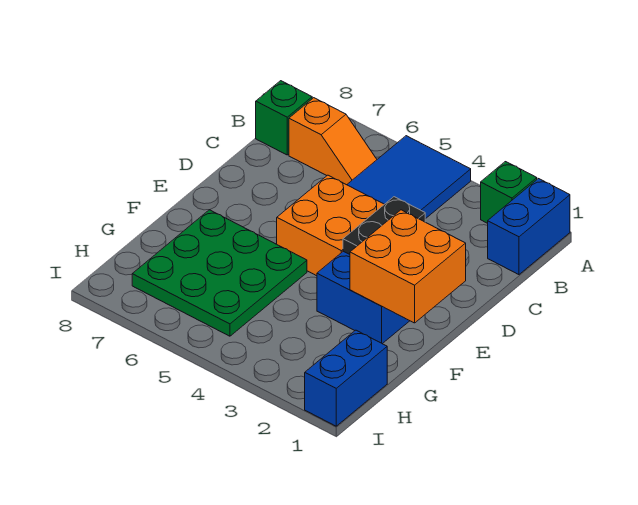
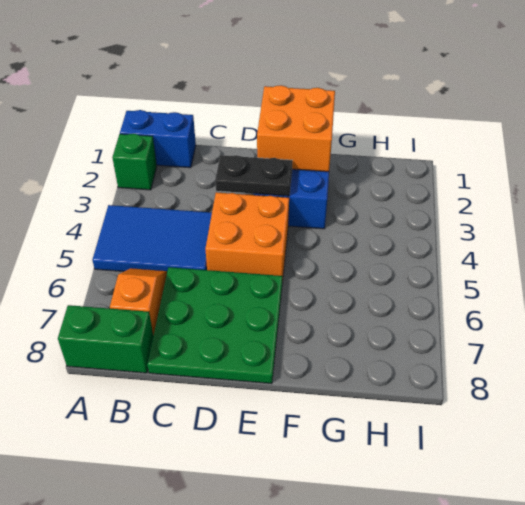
green 1x1 brick [256,81,312,155] -> green 1x2 brick [58,305,153,373]
green 3x3 plate [132,210,307,336] -> green 3x3 plate moved to [147,267,283,384]
blue 1x2 brick [305,330,387,426] -> none

